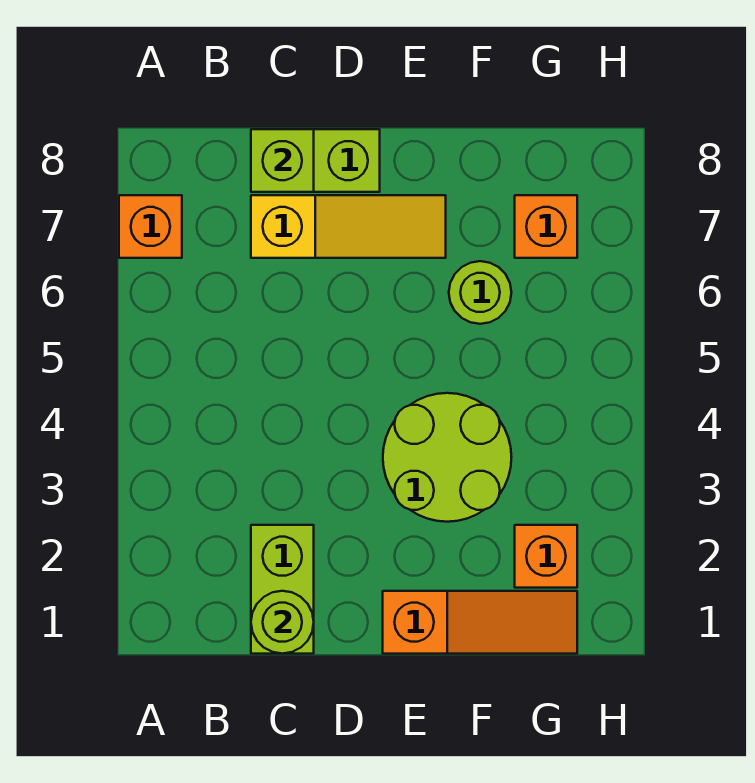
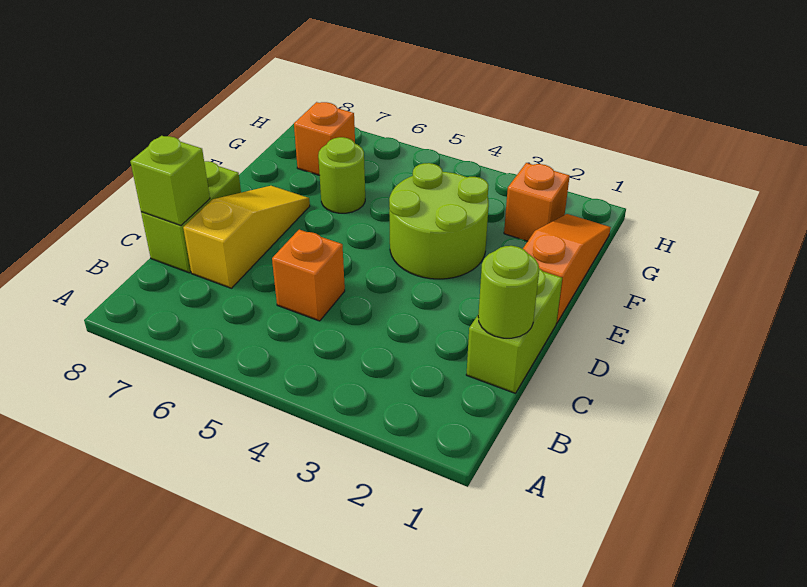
orange 1x1 brick [119,195,182,258] -> orange 1x1 brick moved to [272,230,345,321]
lime 1x2 brick [251,525,314,654] -> lime 1x2 brick turned to [466,269,562,393]

